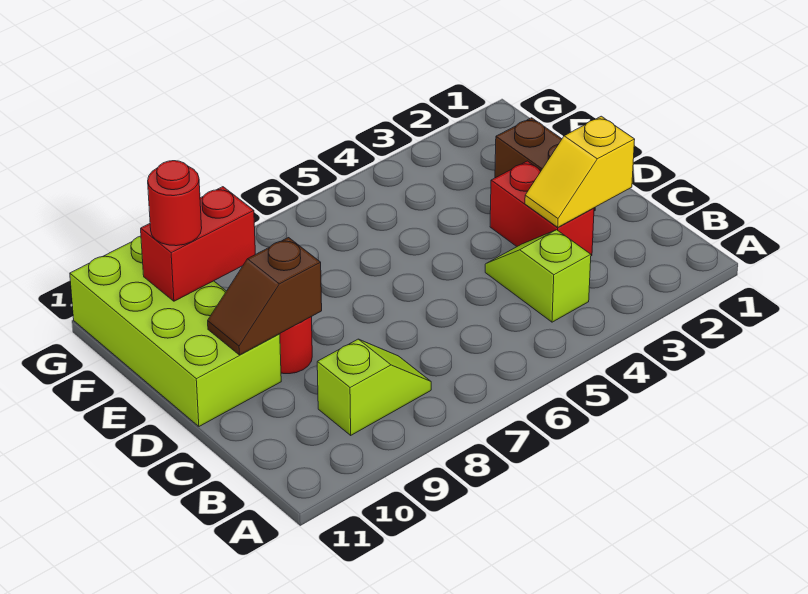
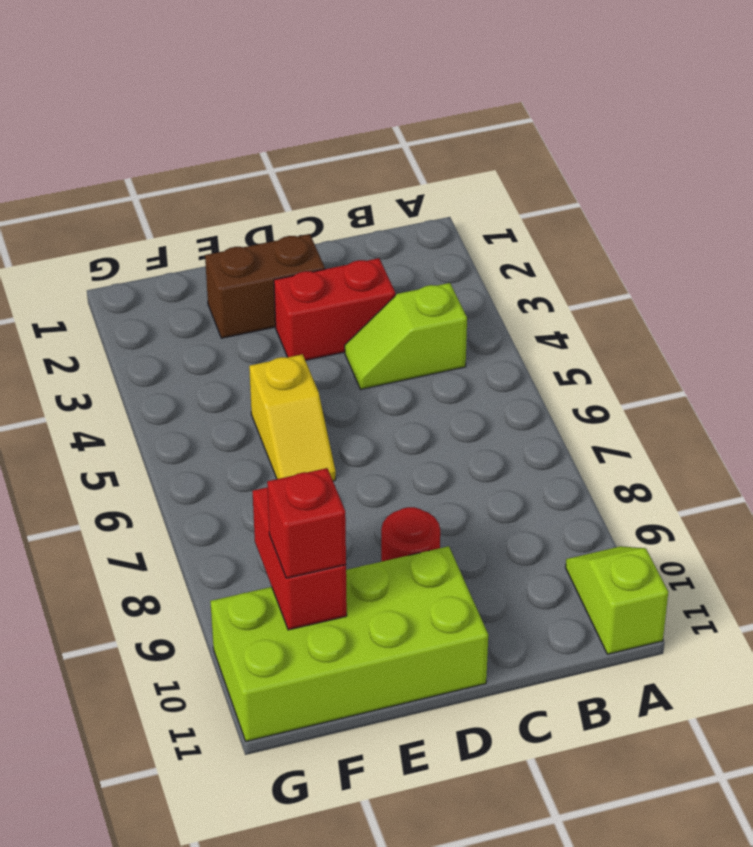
lime 1x2 slope [317,339,431,435] -> lime 1x2 slope moved to [566,546,668,654]
yellow 1x2 slope [525,116,635,227] -> yellow 1x2 slope moved to [249,354,336,481]
brown 1x2 slope [208,238,322,355] -> none
red 1x1 round brick [148,161,202,246] -> red 1x1 brick [267,468,346,578]

